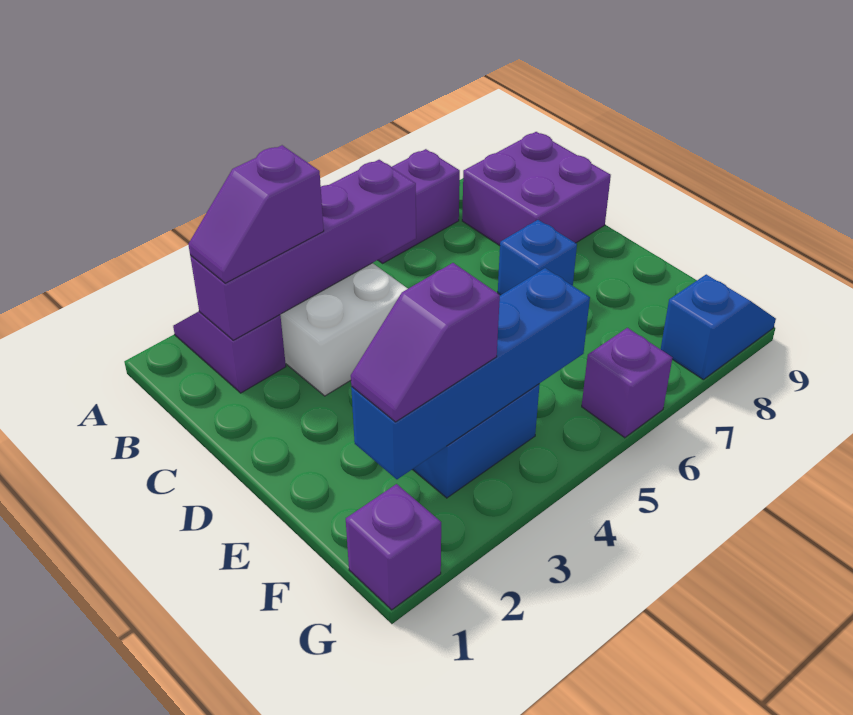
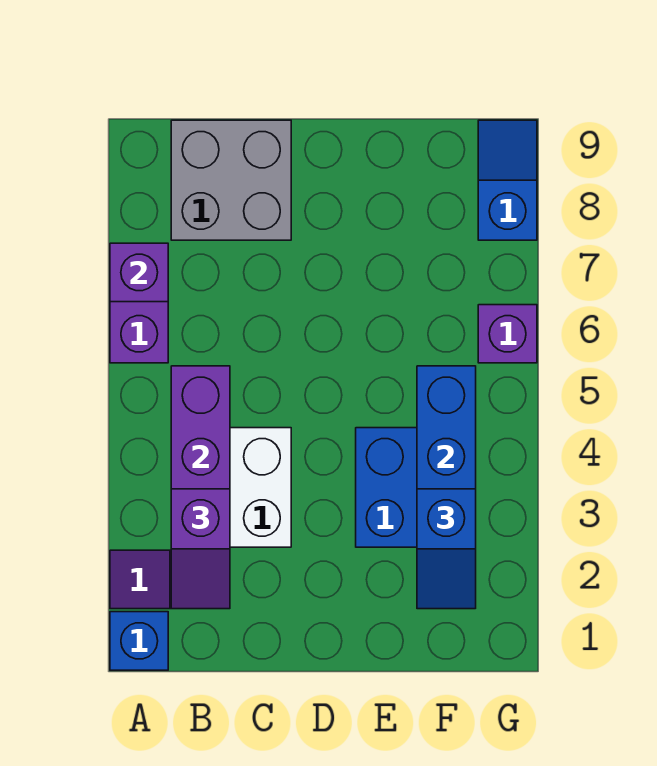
purple 2x2 brick [462,132,611,246] -> grey 2x2 brick [171,120,291,240]
blue 1x1 brick [498,220,577,295] -> blue 1x1 brick moved to [110,612,168,670]
purple 1x2 slope [351,263,500,422] -> blue 1x2 slope [417,489,476,609]
purple 1x1 brick [346,484,441,610] -> purple 1x1 brick moved to [110,243,168,302]

